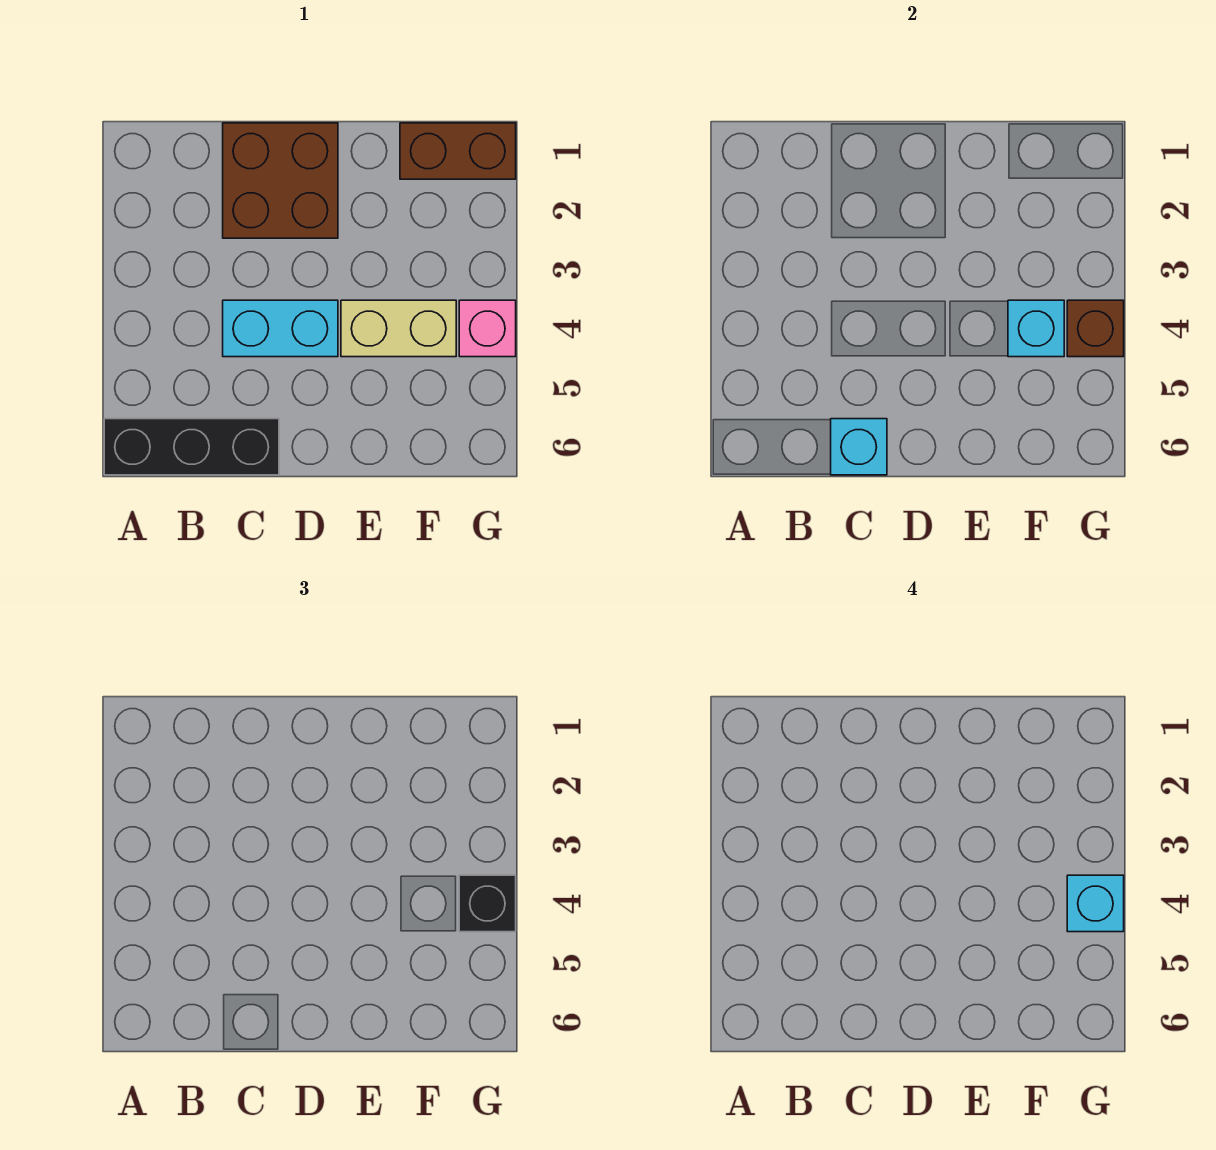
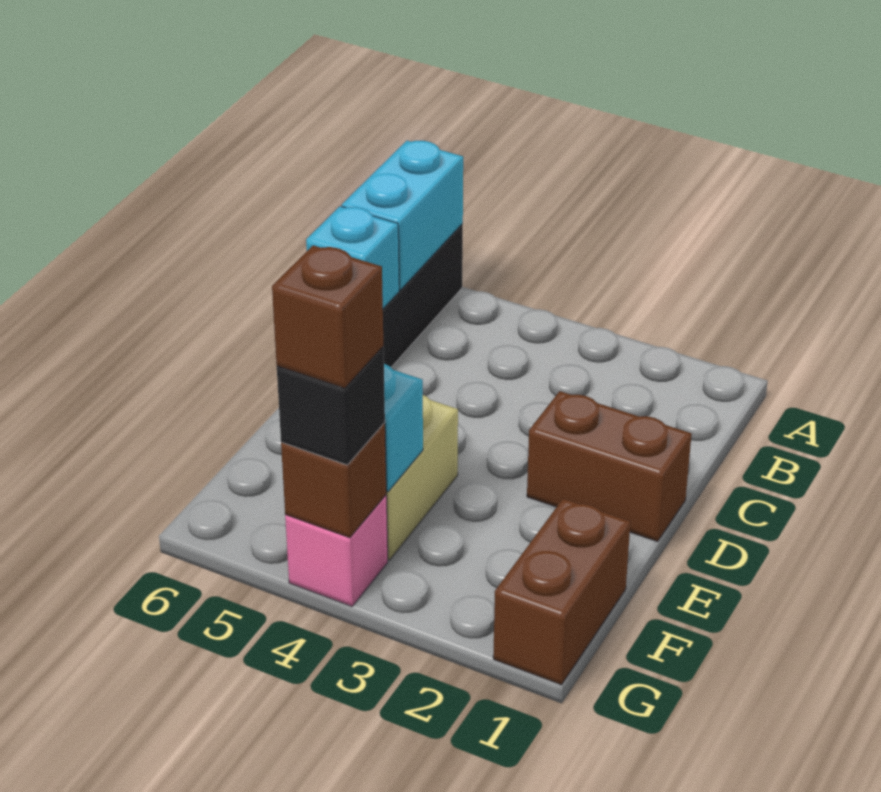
brown 2x2 brick [223,123,338,238] -> brown 1x2 brick [527,391,692,542]
cyan 1x2 brick [223,300,338,357] -> cyan 1x2 brick moved to [342,141,463,290]
cyan 1x1 brick [1067,875,1124,932] -> brown 1x1 brick [272,245,383,388]

